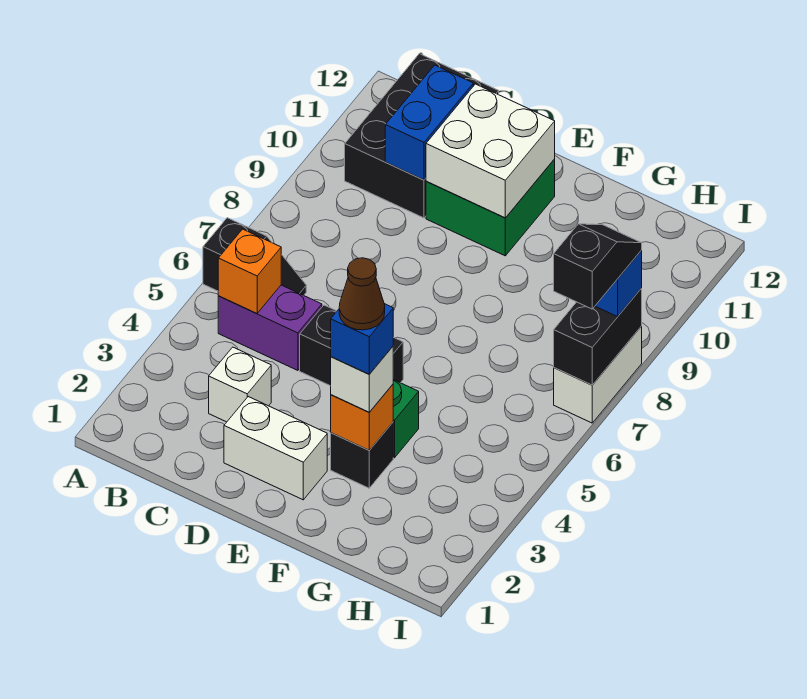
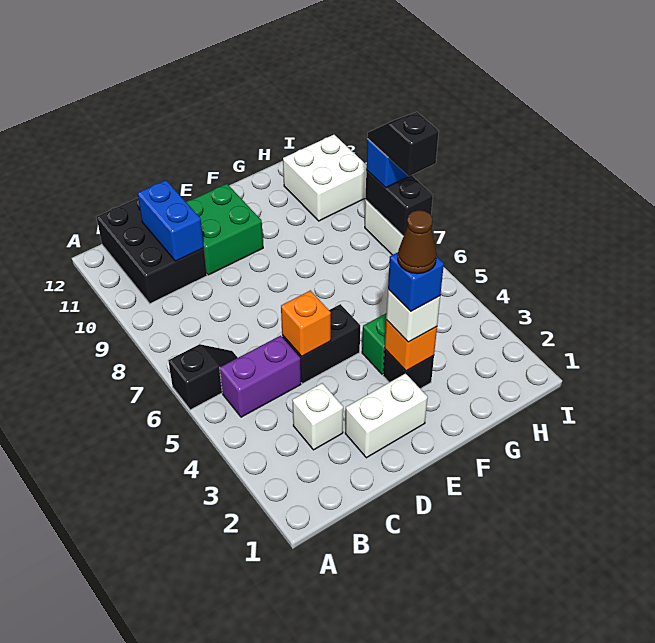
orange 1x1 brick [218,229,281,314] -> orange 1x1 brick moved to [281,290,331,356]
white 2x2 brick [426,84,555,218] -> white 2x2 brick moved to [283,135,367,221]

